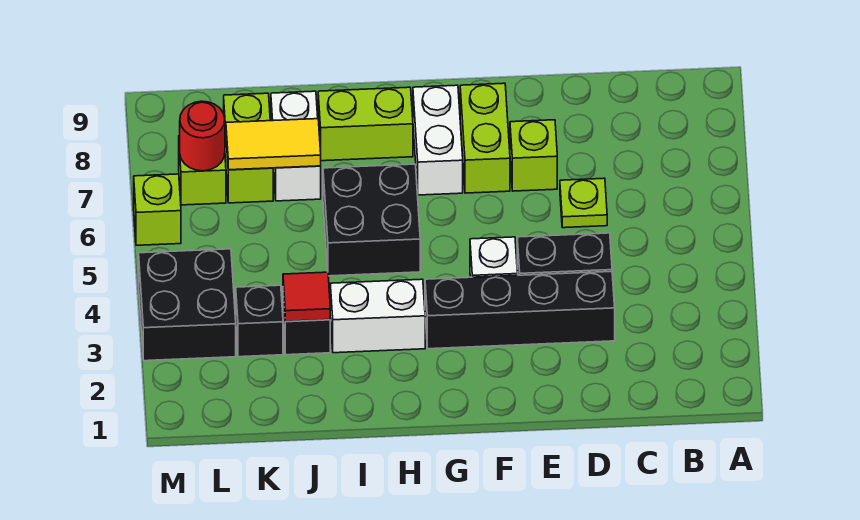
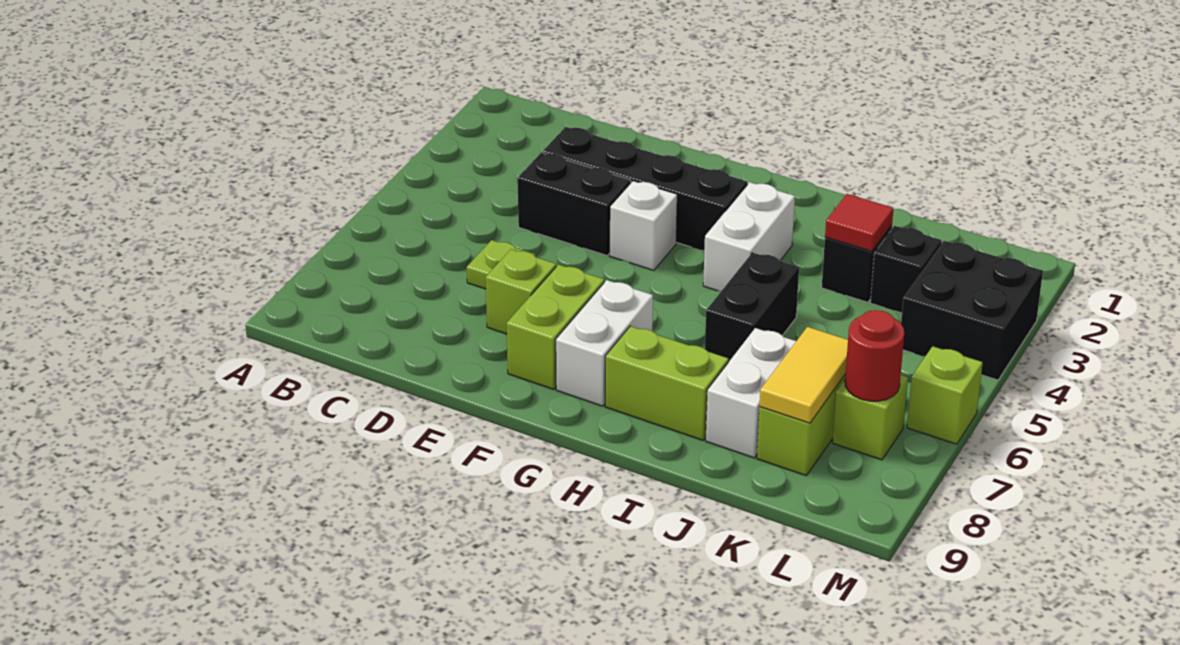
white 1x2 brick [330,279,425,353] -> white 1x2 brick turned to [703,182,795,292]
black 2x2 brick [323,164,420,276] -> black 1x2 brick [705,253,799,362]
yellow 1x2 tile [226,119,321,170] -> yellow 1x2 tile turned to [760,327,848,423]

